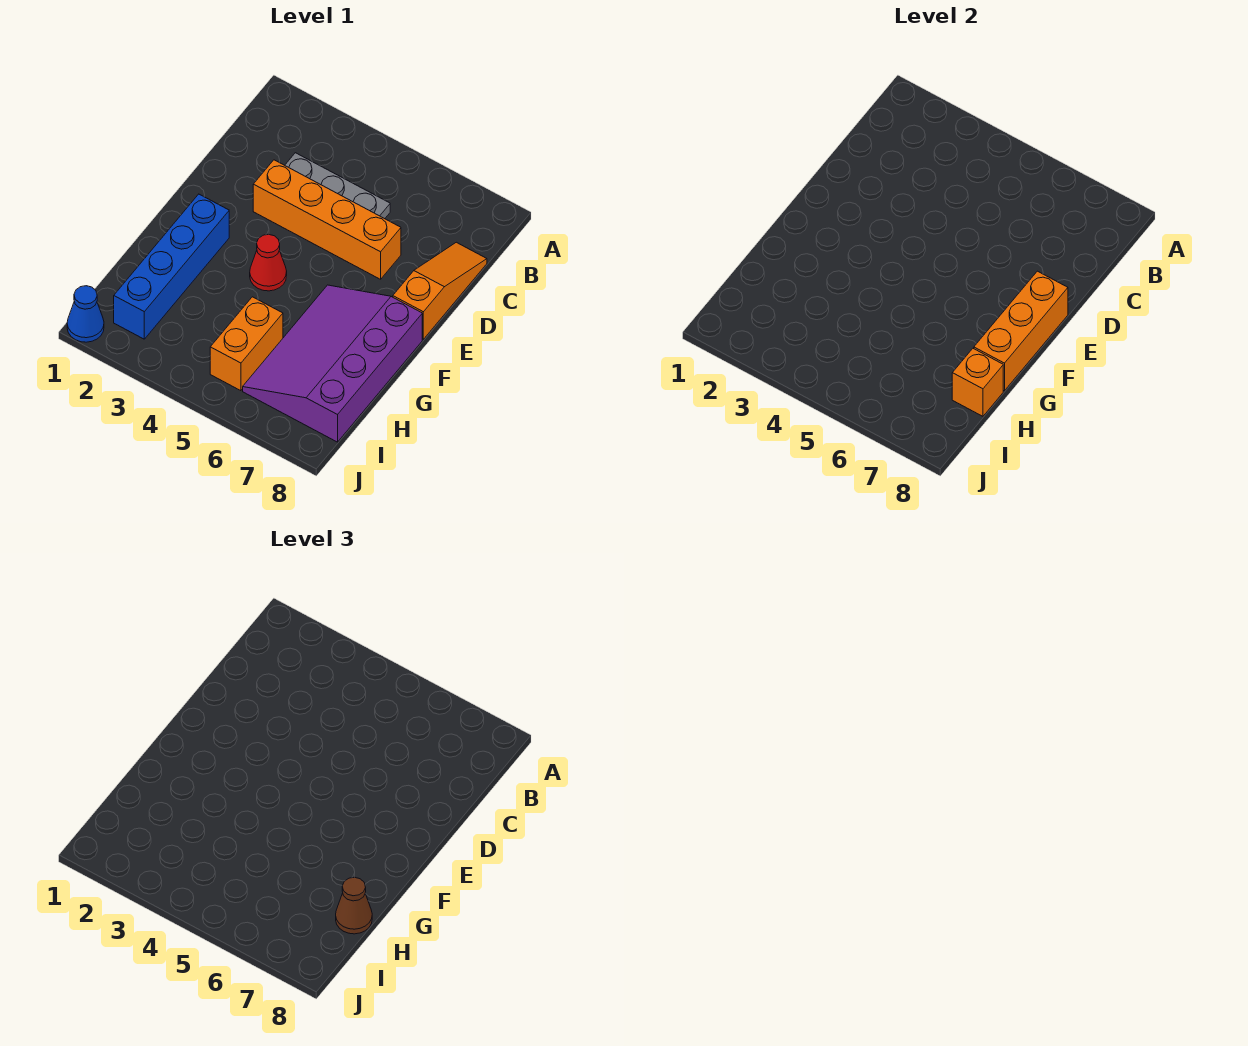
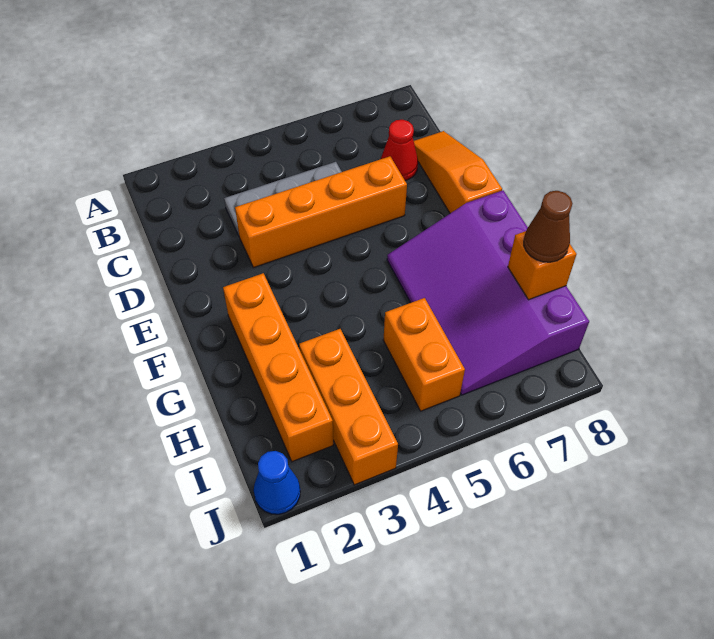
orange 1x3 brick [974,271,1068,391] -> orange 1x3 brick moved to [299,329,398,485]
blue 1x4 brick [114,194,229,339] -> orange 1x4 brick [223,273,333,462]
red 1x1 cone [250,234,287,291] -> red 1x1 cone moved to [381,120,418,181]

